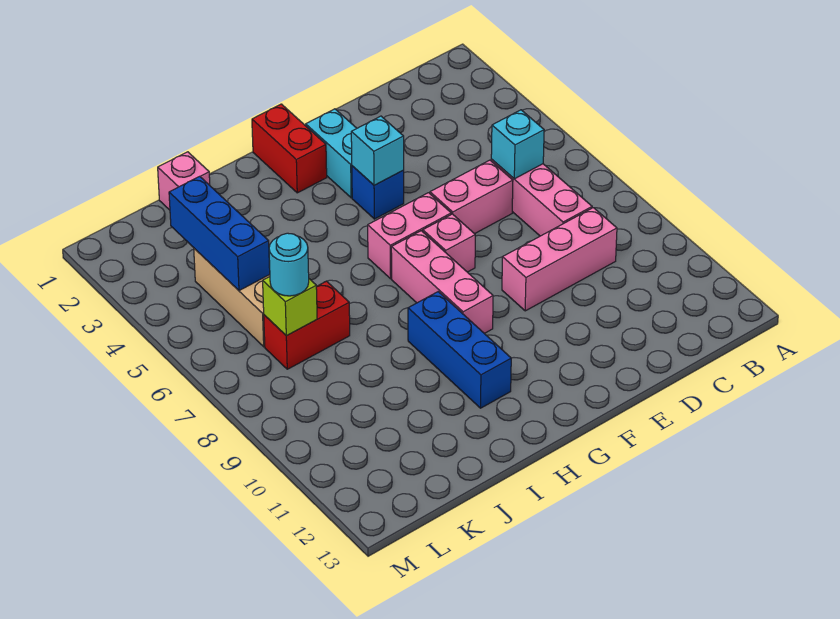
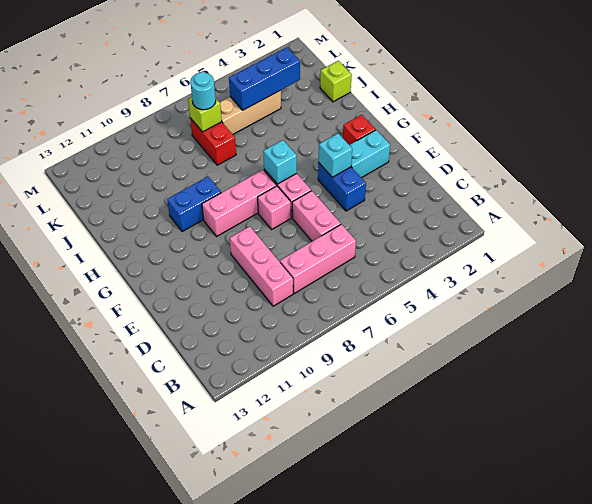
cyan 1x1 brick [491,110,544,179] -> cyan 1x1 brick moved to [263,140,297,184]
blue 1x1 brick [352,166,404,219] -> blue 1x2 brick [318,162,366,211]
red 1x2 brick [252,104,327,193] -> red 1x1 brick [343,115,375,145]
blue 1x3 brick [408,292,511,408] -> blue 1x2 brick [167,177,221,232]
pink 1x1 brick [158,152,210,210] -> lime 1x1 brick [320,61,352,102]

